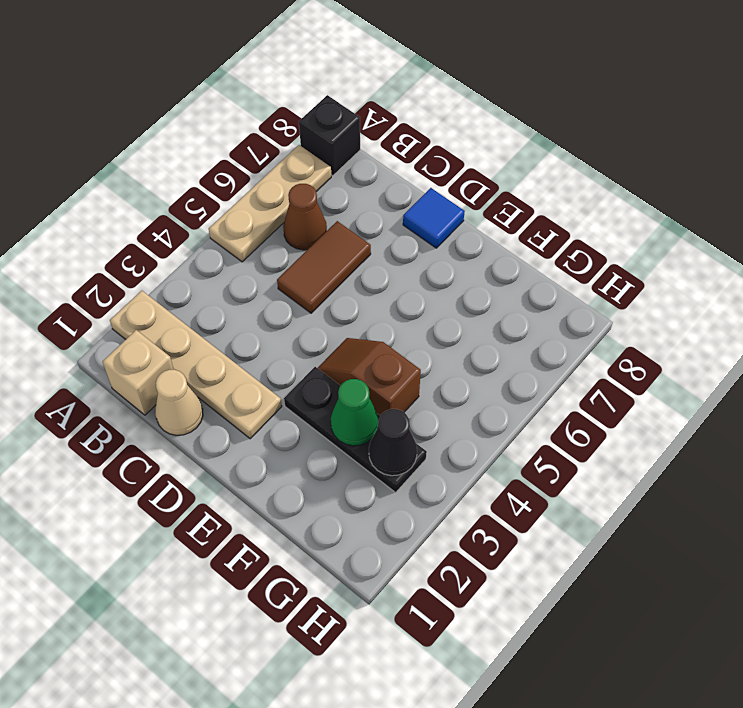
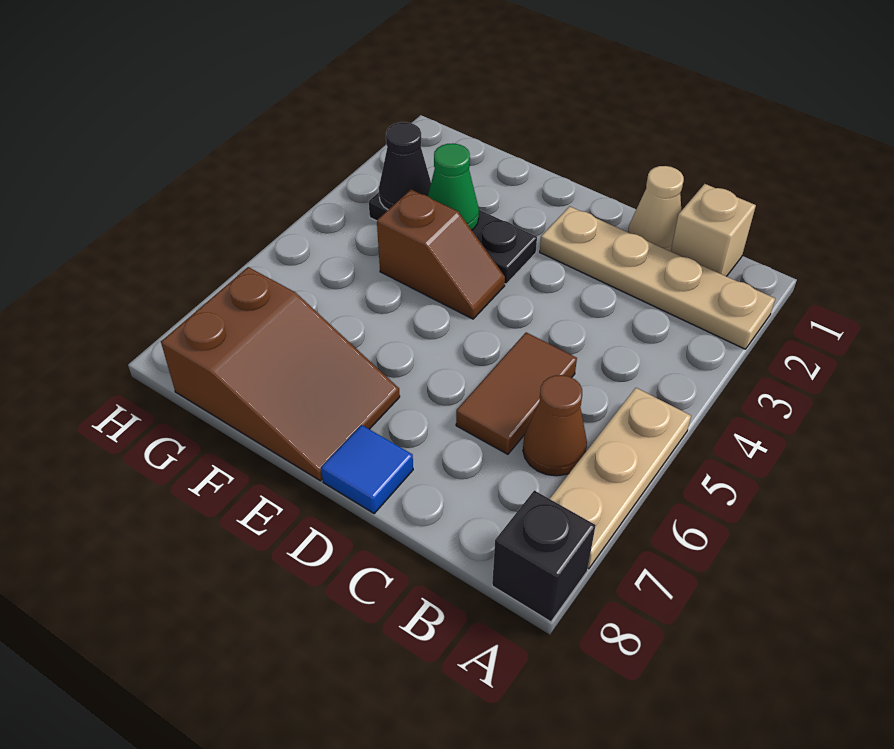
none -> brown 2x3 slope [161,267,400,481]

